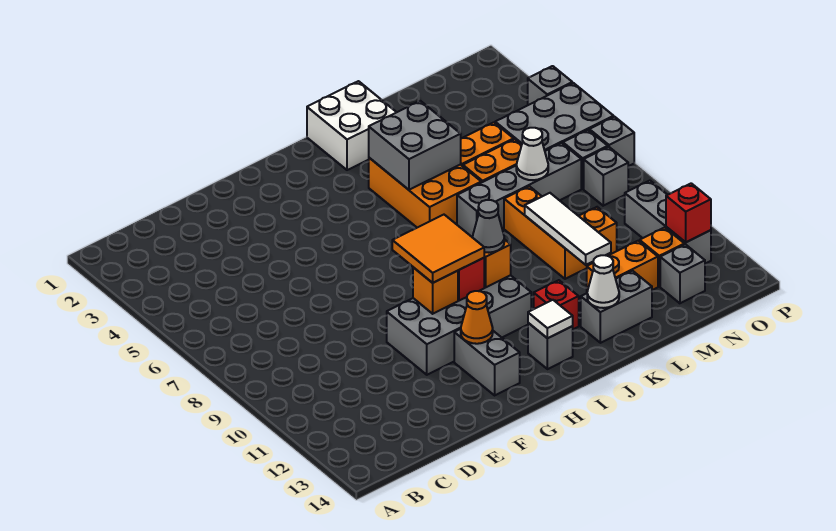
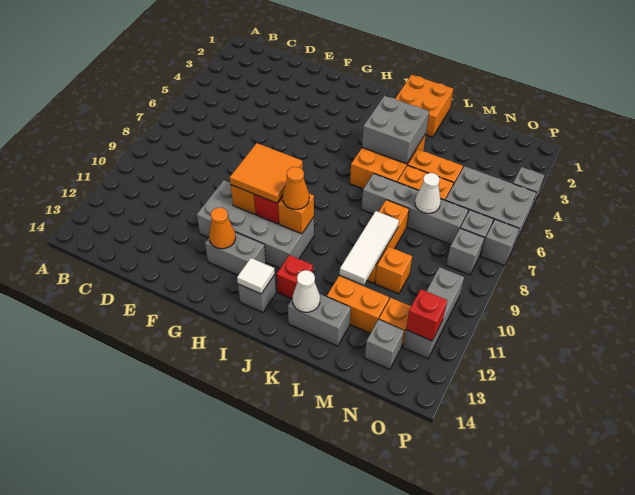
grey 1x2 brick [454,329,520,395] -> grey 1x2 brick turned to [205,232,266,275]
grey 1x1 cone [472,200,504,253] -> orange 1x1 cone [283,167,309,209]
white 2x2 brick [307,81,397,170] -> orange 2x2 brick [395,75,453,137]

